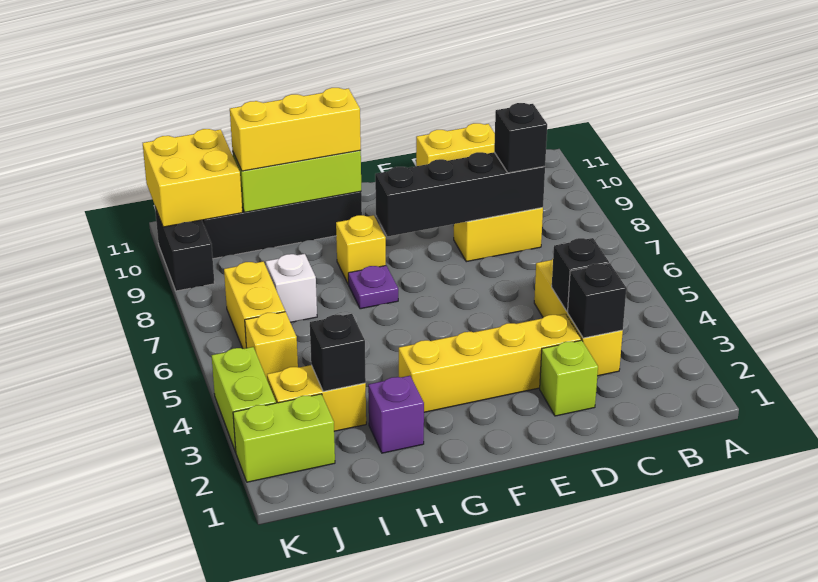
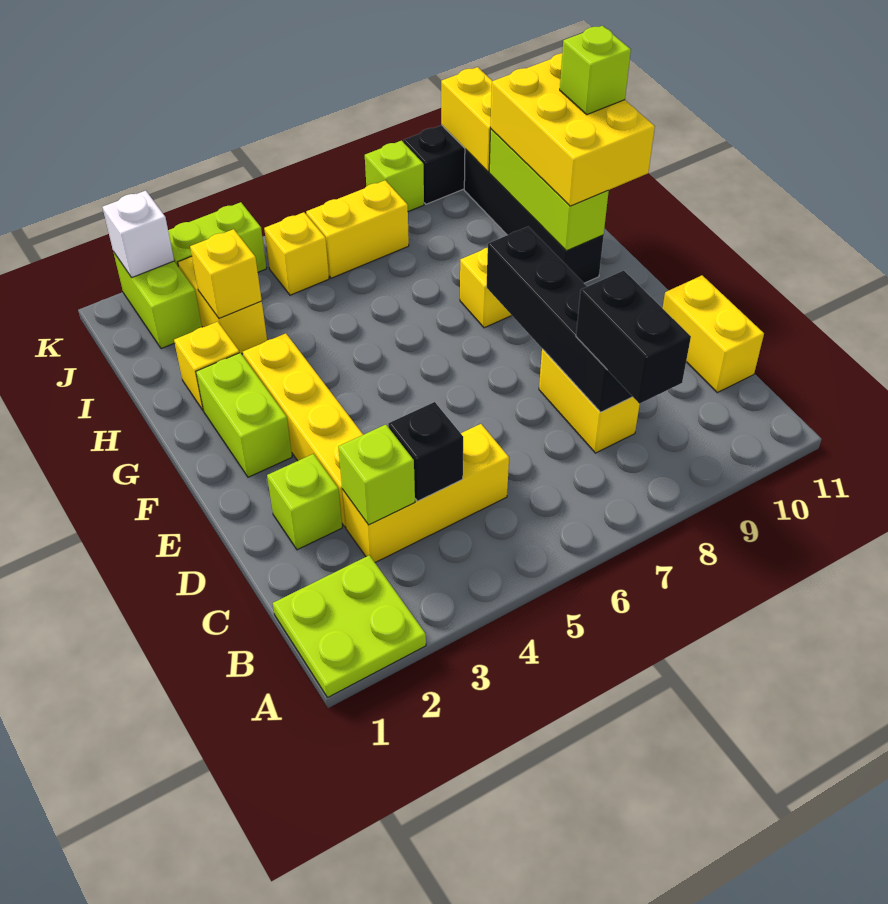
none -> lime 2x2 plate [273,555,426,698]
black 1x1 brick [568,263,626,338] -> lime 1x1 brick [338,425,415,525]
black 1x1 brick [494,103,547,173] -> black 1x2 brick [576,270,691,404]
none -> lime 1x2 brick [196,353,292,477]
purple 1x1 plate [348,266,398,309] -> none
yellow 1x3 brick [230,88,361,171] -> yellow 2x3 brick [491,53,655,206]
purple 1x1 brick [368,376,424,453] -> yellow 1x1 brick [174,322,239,410]
none -> lime 1x1 brick [560,26,631,115]
black 1x1 brick [310,314,366,391] -> yellow 1x1 brick [190,229,262,318]
white 1x1 brick [266,254,317,322] -> white 1x1 brick moved to [102,191,174,278]
yellow 2x2 brick [143,129,242,227] -> yellow 1x2 brick [441,67,492,172]
none -> lime 1x1 brick [365,141,424,212]

